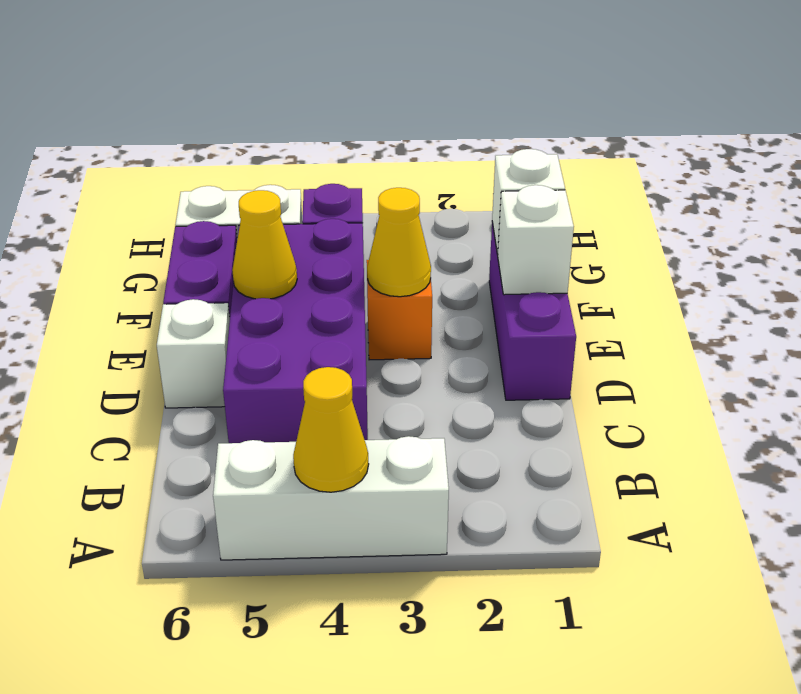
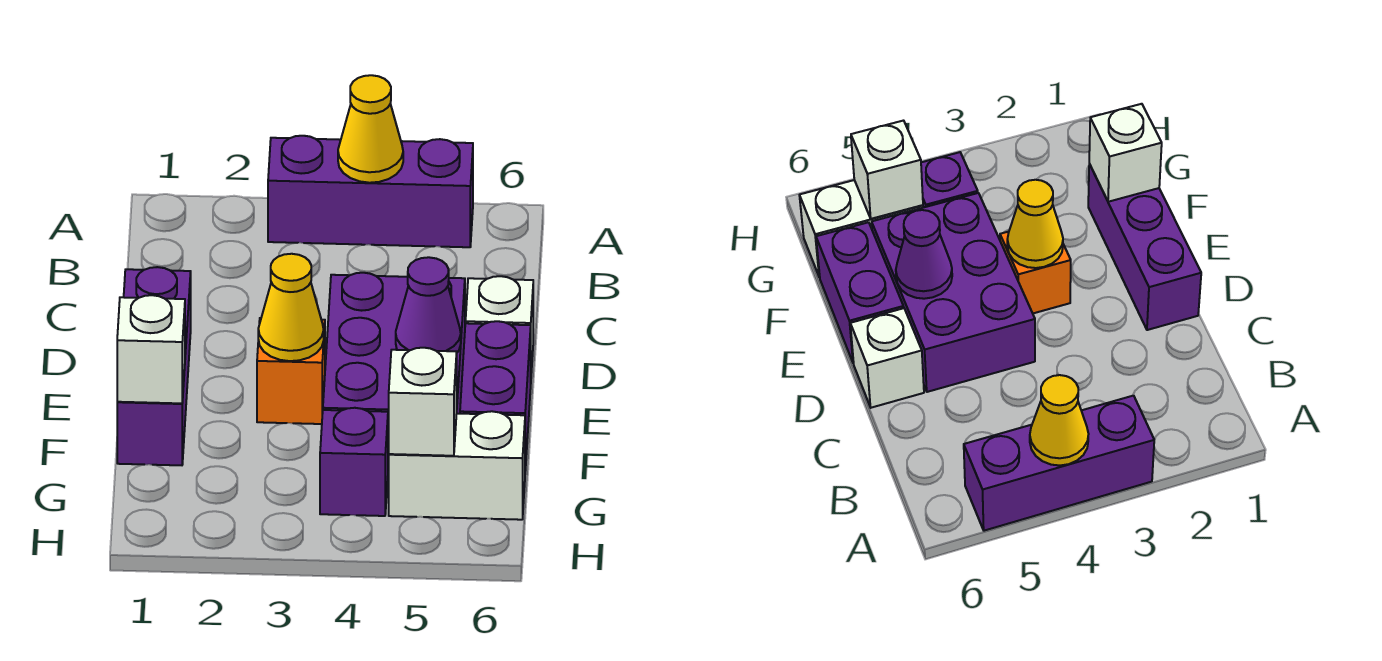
white 1x3 brick [213,436,449,560] -> purple 1x3 brick [268,136,473,247]
purple 2x4 brick [223,219,368,443] -> purple 2x3 brick [323,273,465,471]
white 1x1 brick [498,185,574,295] -> white 1x1 brick moved to [389,348,457,456]
yellow 1x1 cone [232,190,297,299] -> purple 1x1 cone [396,257,461,352]

